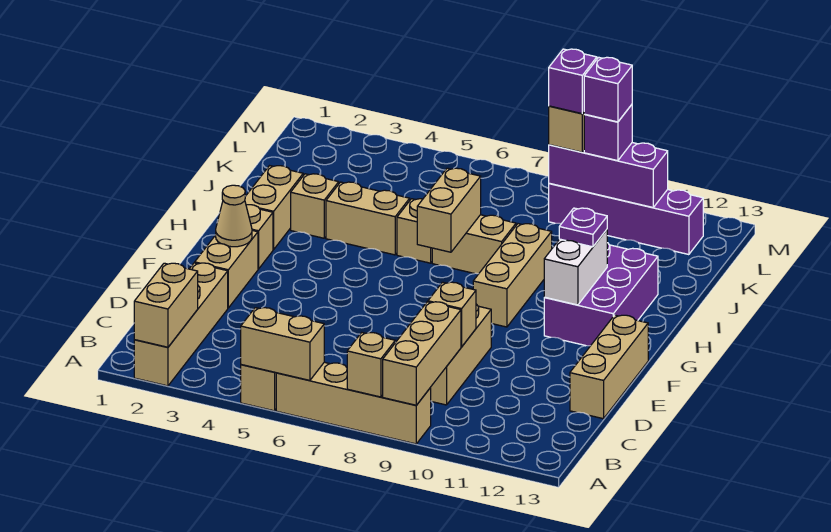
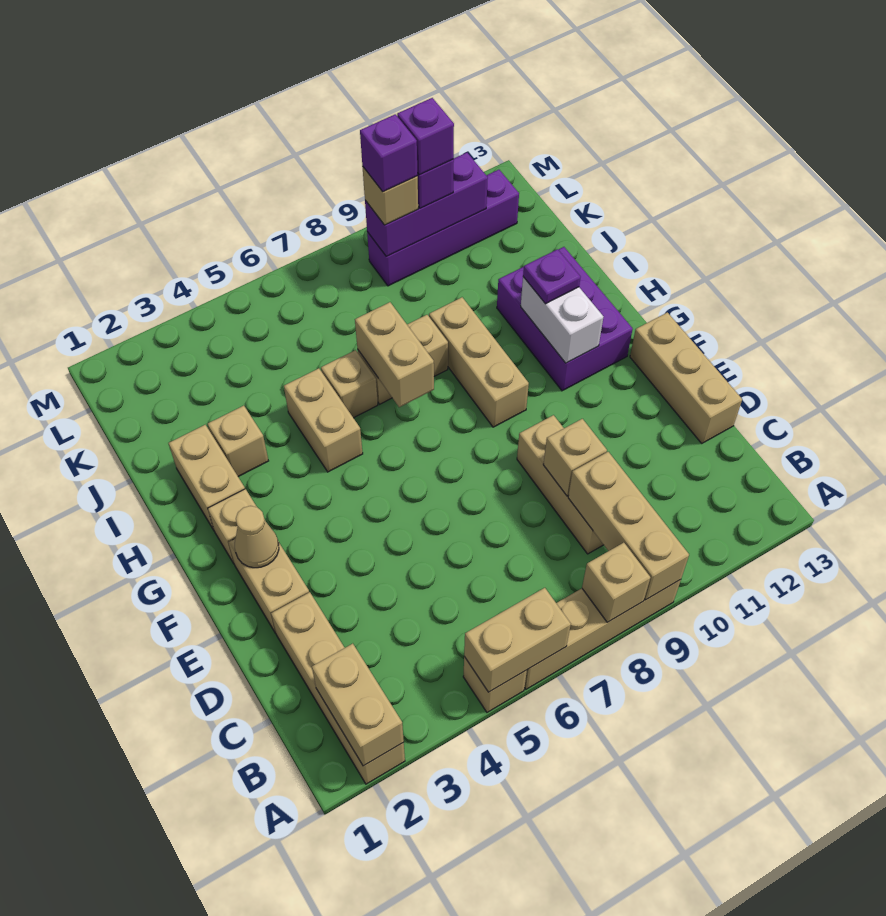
tan 1x2 brick [326,182,410,255] -> tan 1x2 brick turned to [284,368,363,472]

